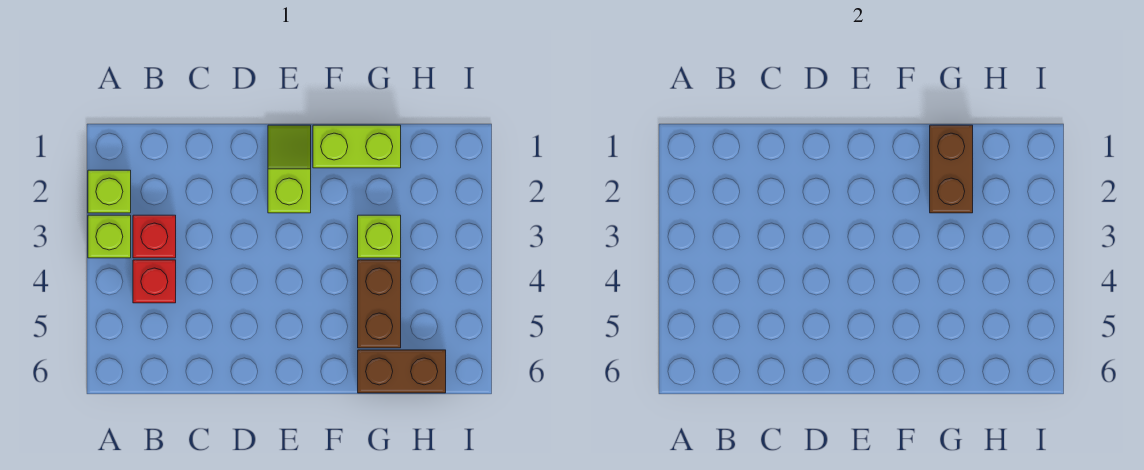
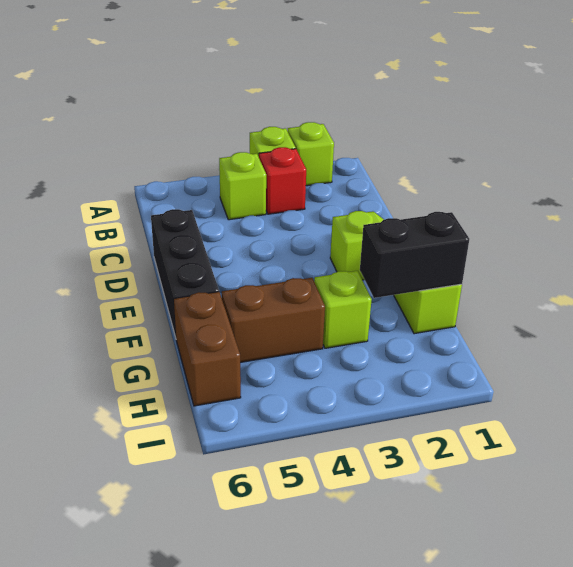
red 1x1 brick [133,260,176,303] -> lime 1x1 brick [219,152,266,220]
none -> black 1x3 brick [151,209,219,337]
brown 1x2 brick [930,125,973,213] -> black 1x2 brick [360,212,469,298]

